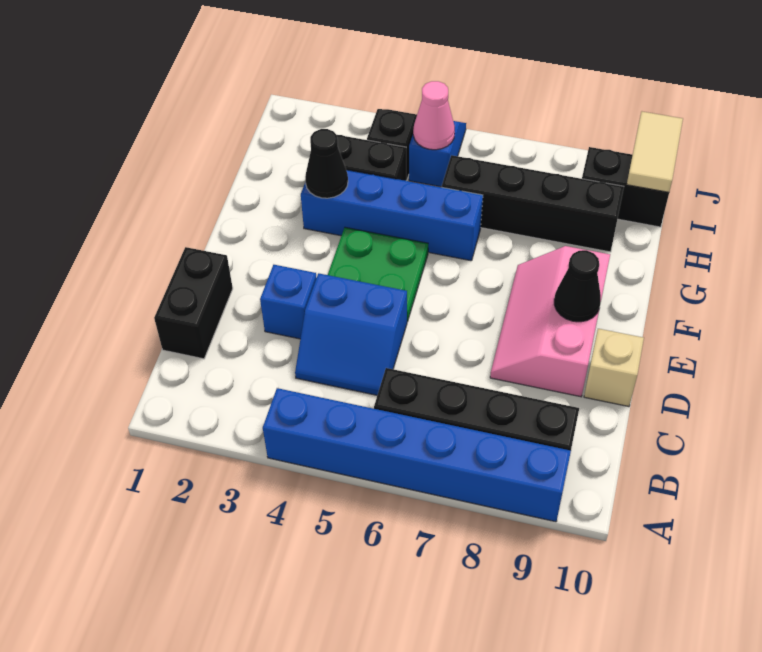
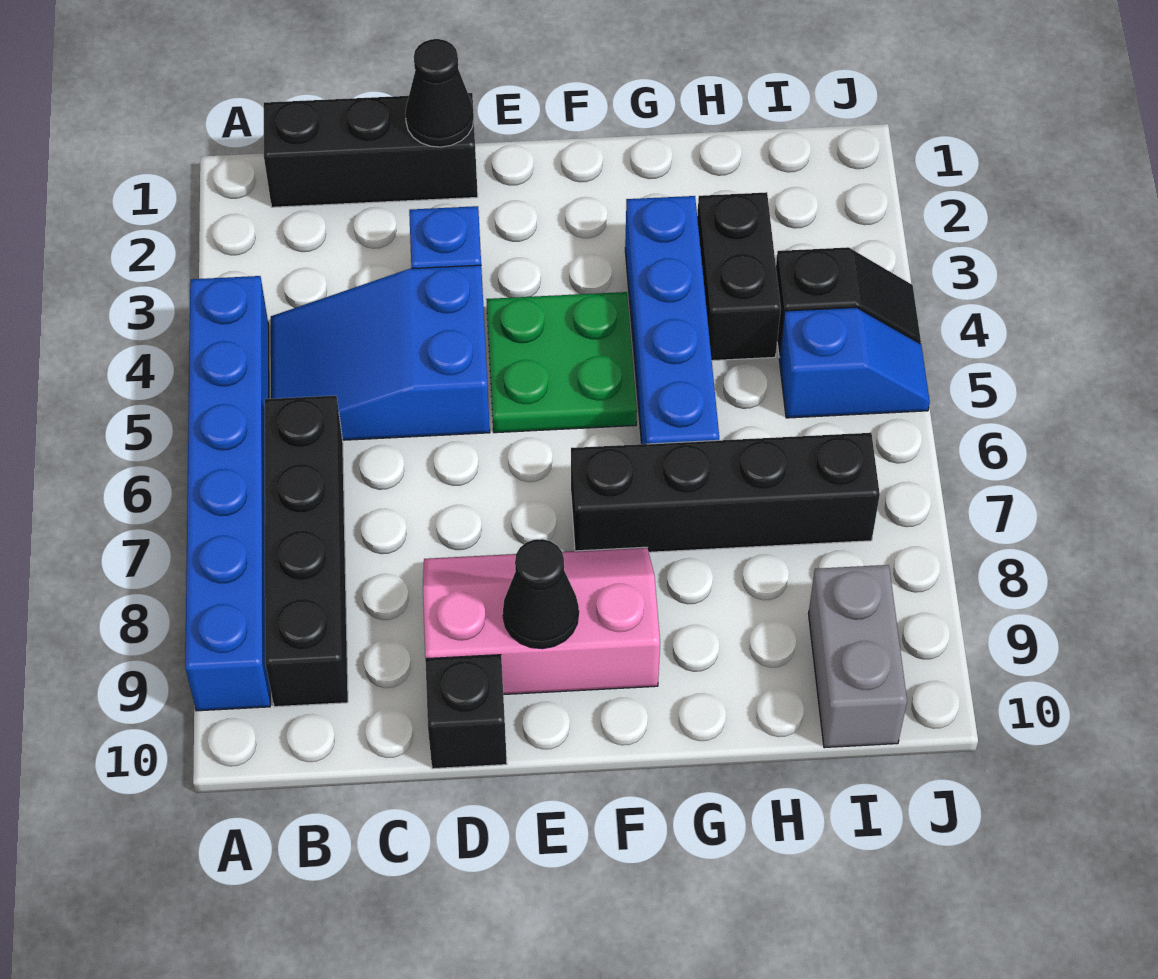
black 1x2 brick [154,247,233,359] -> black 1x3 brick [264,93,478,207]
blue 2x2 slope [295,273,407,395] -> blue 2x3 slope [271,265,490,440]
tan 1x1 brick [584,329,644,407] -> black 1x1 brick [425,655,507,769]
black 1x1 cone [305,129,348,198] -> black 1x1 cone moved to [405,39,474,147]
black 1x4 brick [442,155,624,252] -> black 1x4 brick turned to [571,433,880,552]
pink 1x1 cone [413,81,455,150] -> none
black 1x2 brick [582,147,669,227] -> grey 1x2 brick [809,565,907,748]
tan 1x2 tile [627,112,683,192] -> none

